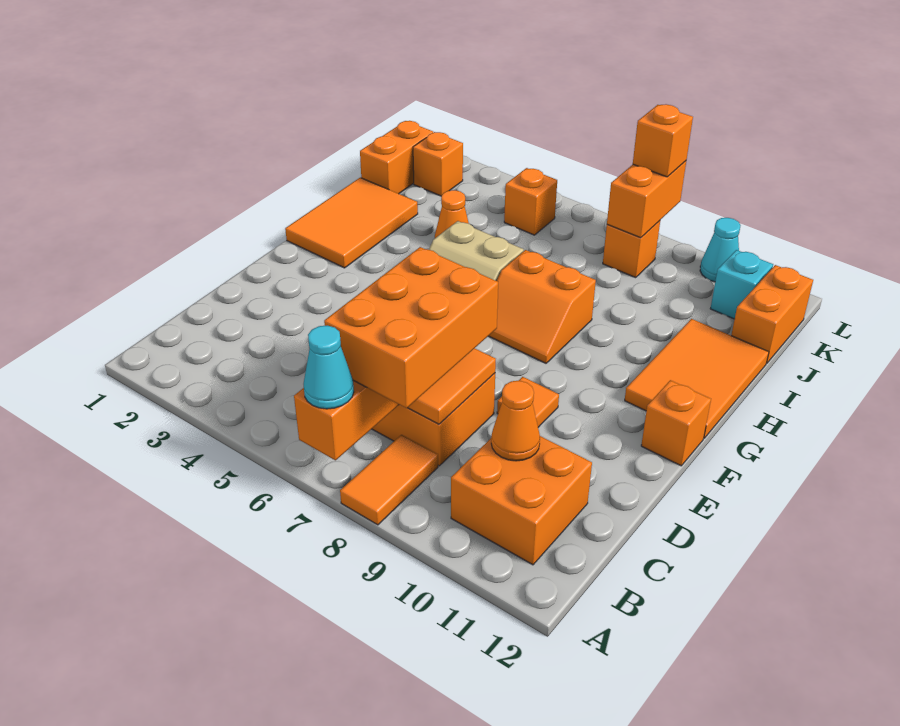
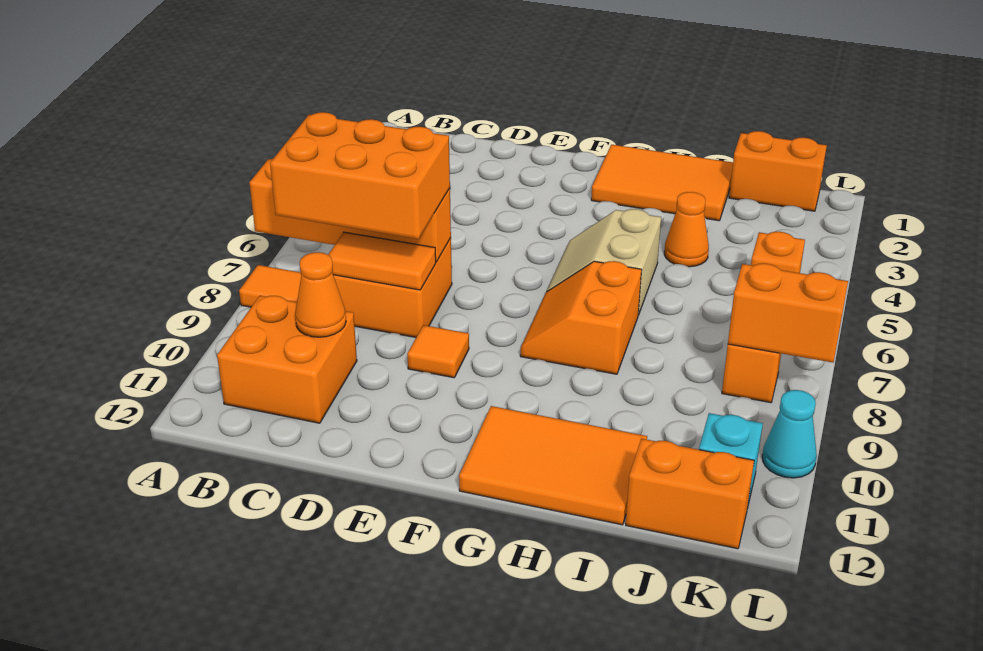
cyan 1x1 cone [304,326,354,409] -> none
orange 1x1 brick [641,380,711,466] -> none
orange 1x1 brick [413,132,463,196] -> none
orange 1x1 brick [633,104,693,177] -> none

